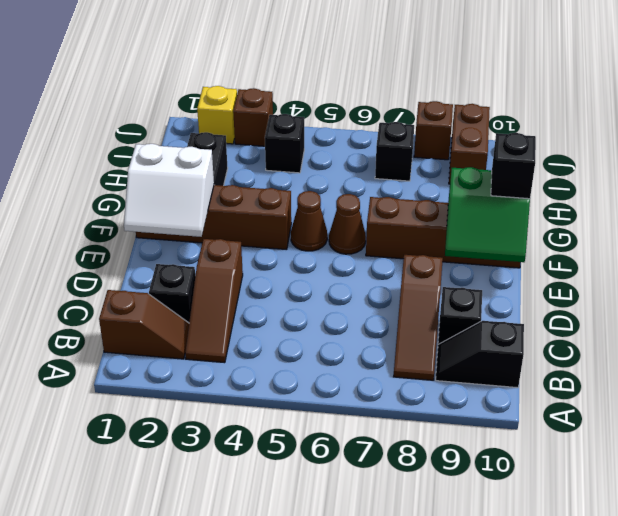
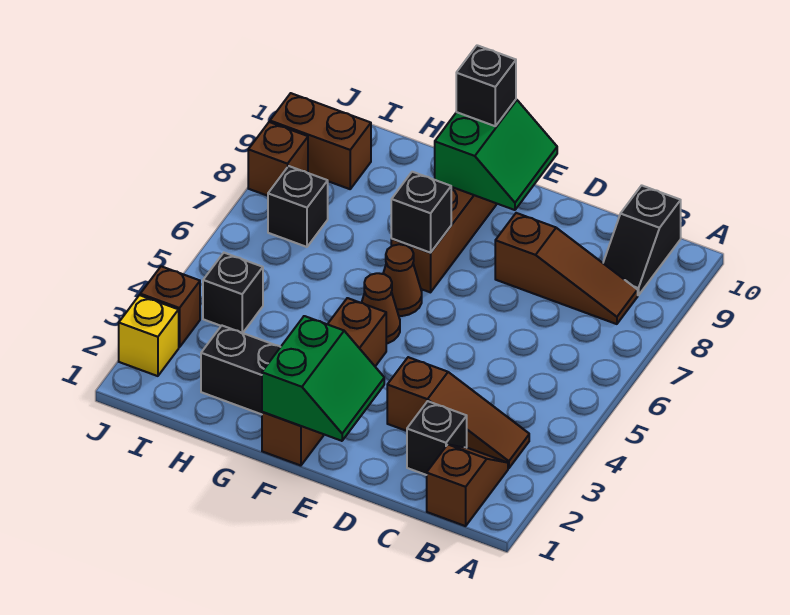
black 1x1 brick [438,287,482,344] -> black 1x1 brick moved to [391,172,451,253]
white 2x2 slope [124,144,214,237] -> green 2x2 slope [262,316,384,441]

